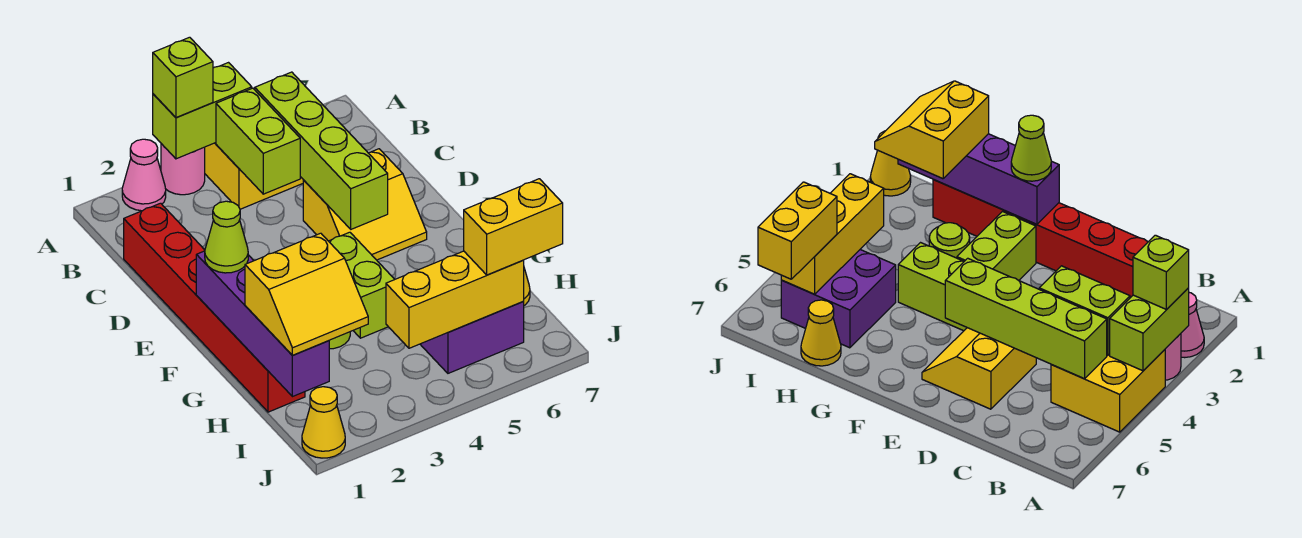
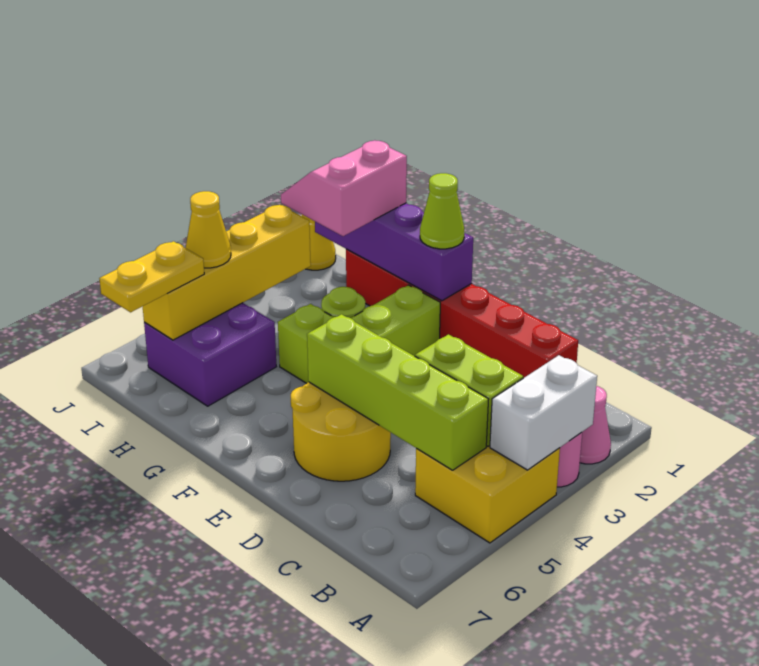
lime 1x2 brick [153,63,252,159] -> white 1x2 brick [490,355,597,470]
lime 1x1 brick [153,37,213,118] -> none
yellow 2x2 slope [303,149,427,260] -> yellow 2x2 round brick [291,382,391,481]
yellow 2x2 slope [245,233,368,355] -> pink 2x2 slope [281,141,407,236]
yellow 1x1 cone [801,300,841,366] -> yellow 1x1 cone moved to [186,191,231,268]
yellow 1x3 brick [386,251,524,348] -> yellow 1x4 brick [143,205,311,340]
yellow 1x2 brick [464,179,563,275] -> yellow 1x2 plate [99,241,204,312]

